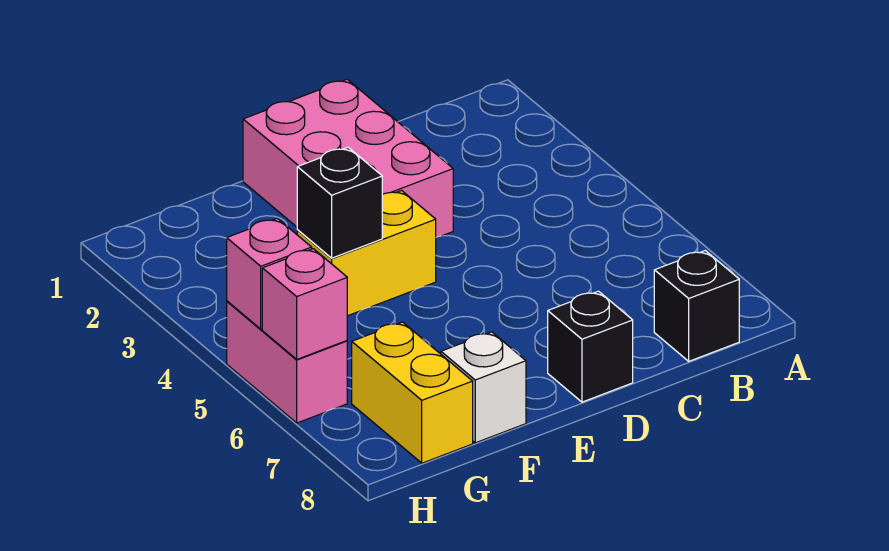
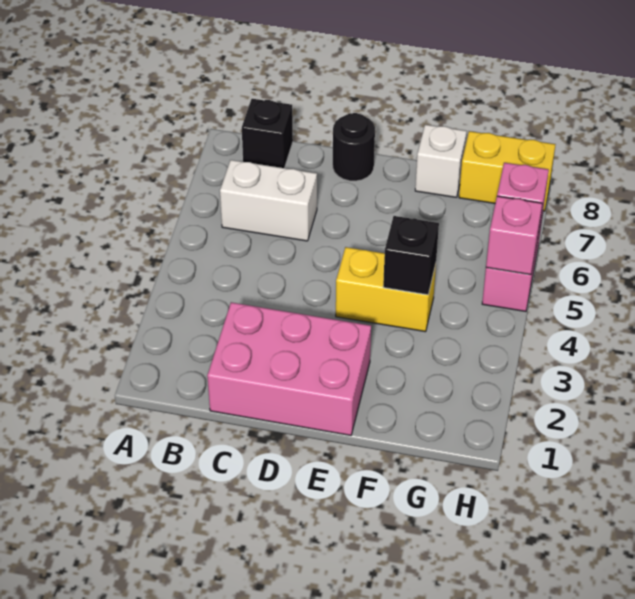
none -> white 1x2 brick [220,160,317,241]
pink 2x3 brick [243,79,453,237] -> pink 2x3 brick turned to [207,302,371,435]
black 1x1 brick [548,291,633,402] -> black 1x1 round brick [333,113,375,181]
yellow 1x2 brick [352,322,473,463] -> yellow 1x2 brick turned to [459,131,556,211]

